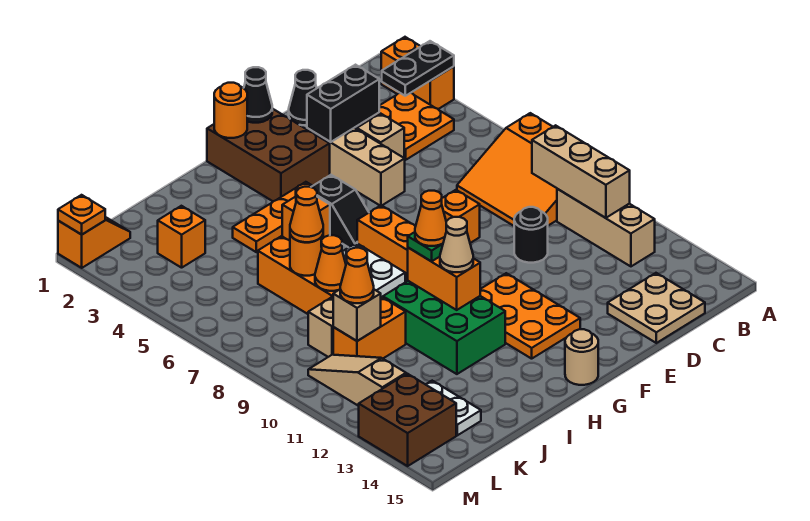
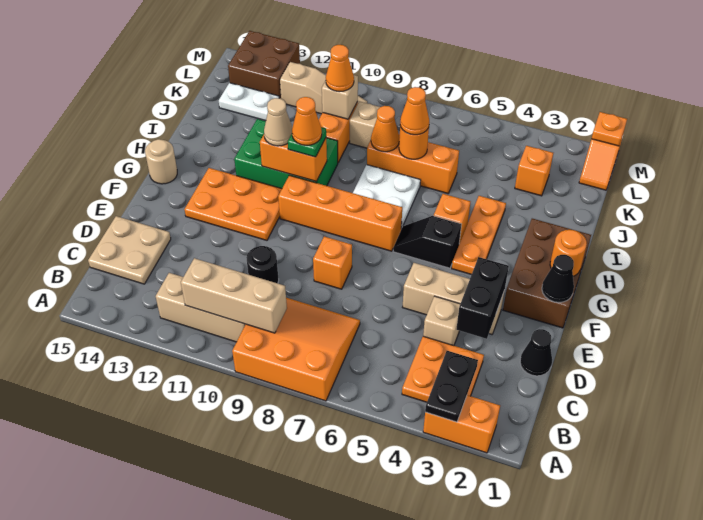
brown 2x3 brick [207,109,330,201] -> brown 2x3 brick turned to [503,219,591,328]

